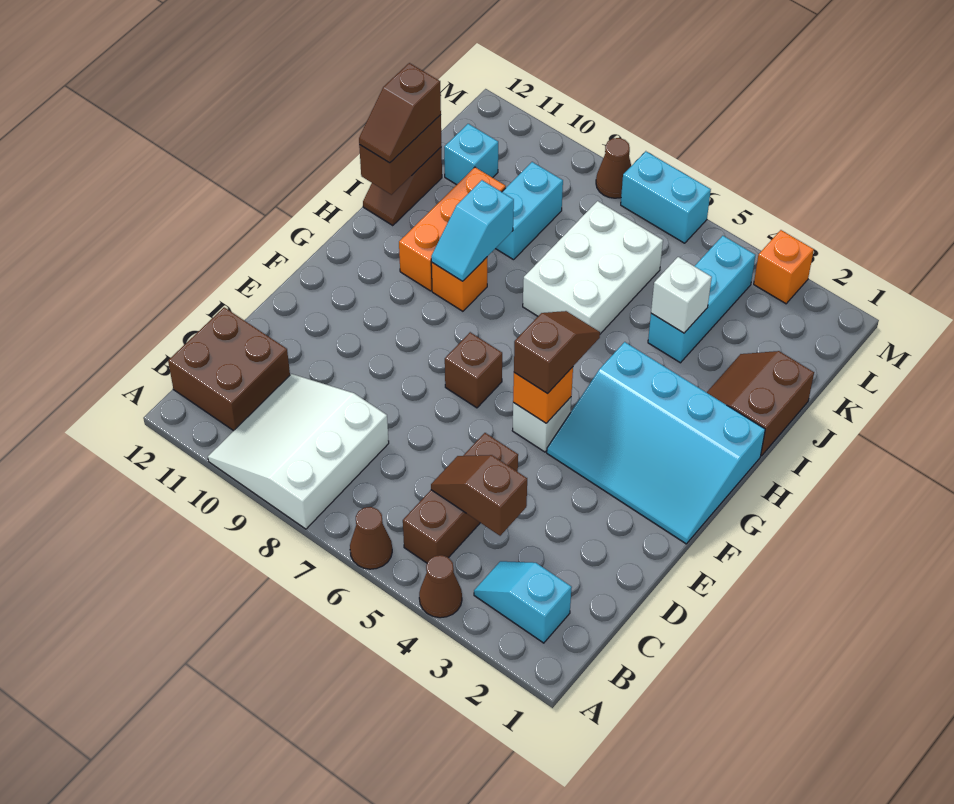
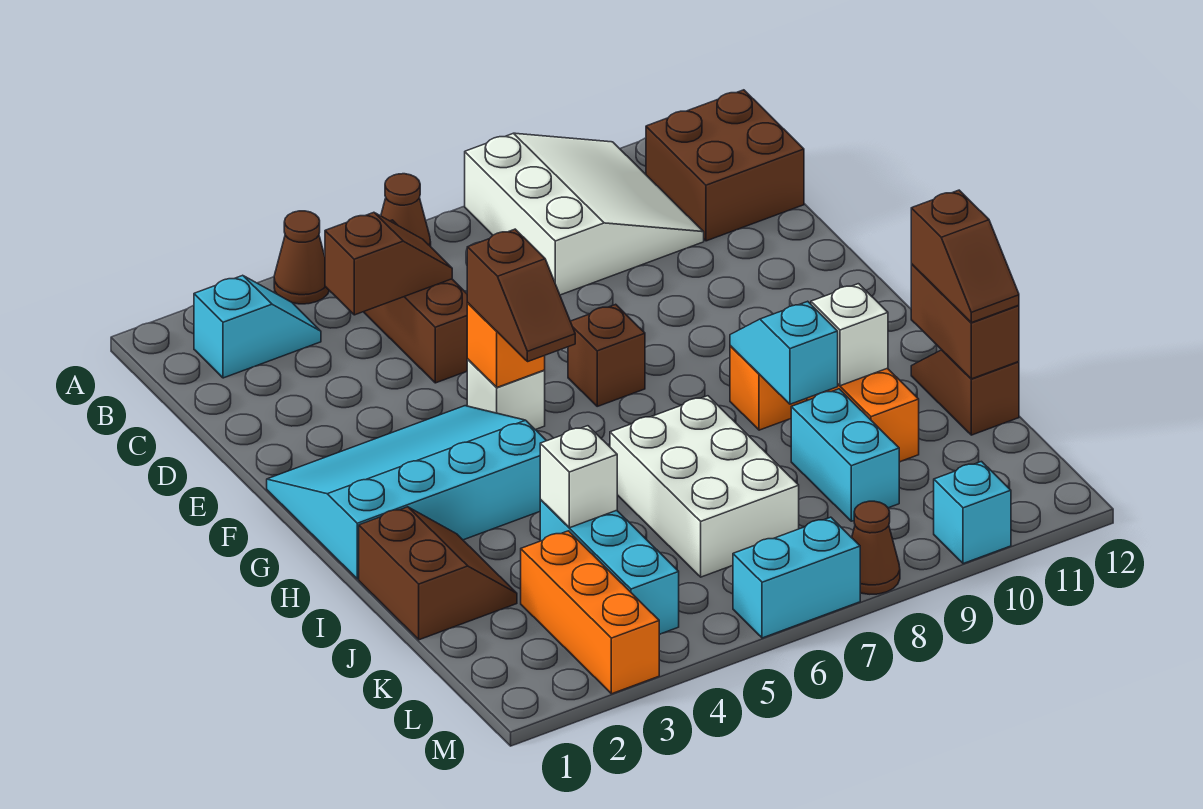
none -> white 1x1 brick [811,284,888,386]
brown 1x2 slope [359,63,441,163] -> brown 1x2 slope turned to [911,190,1019,323]
cyan 1x1 brick [444,124,498,185] -> cyan 1x1 brick moved to [934,462,1011,564]
orange 1x1 brick [754,230,814,304] -> orange 1x3 brick [521,531,660,694]

